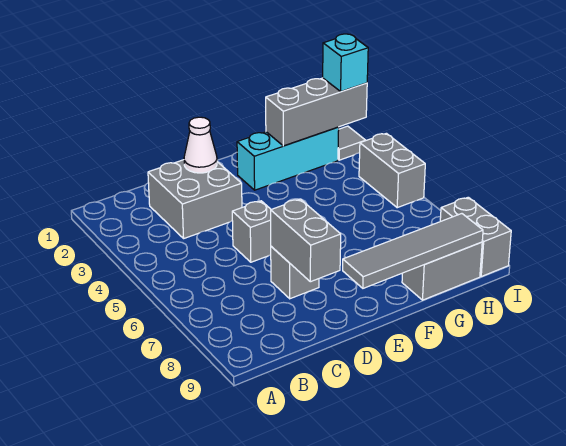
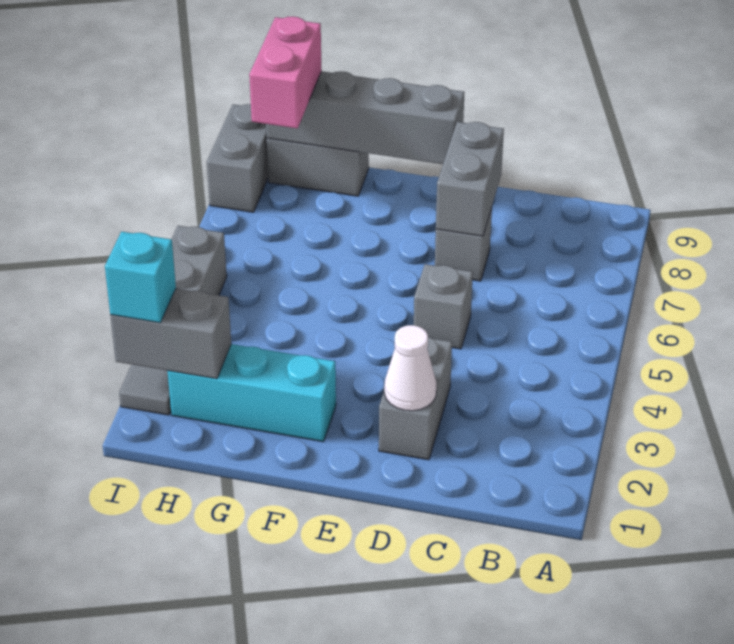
grey 2x2 brick [148,160,242,238] -> grey 1x2 brick [379,337,452,460]
grey 1x4 tile [343,214,483,288] -> grey 1x4 brick [266,71,464,164]
grey 1x3 brick [266,78,367,146] -> grey 1x2 brick [110,289,231,379]
none -> pink 1x2 brick [249,16,322,128]

